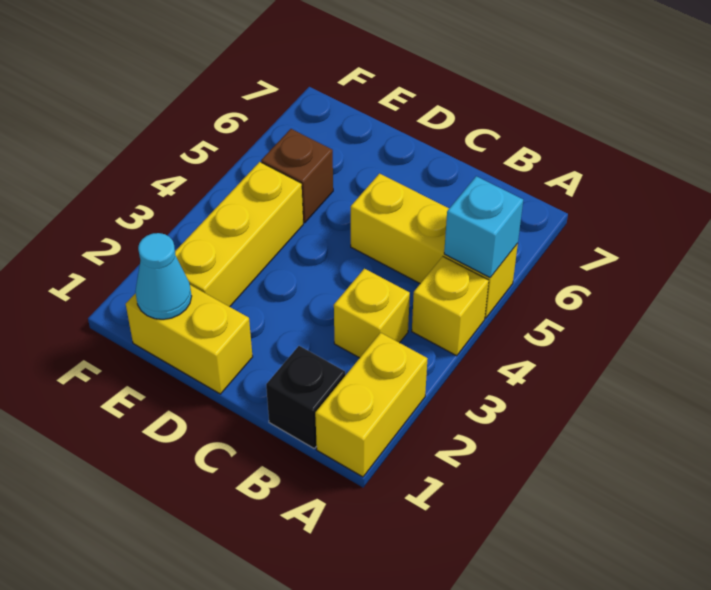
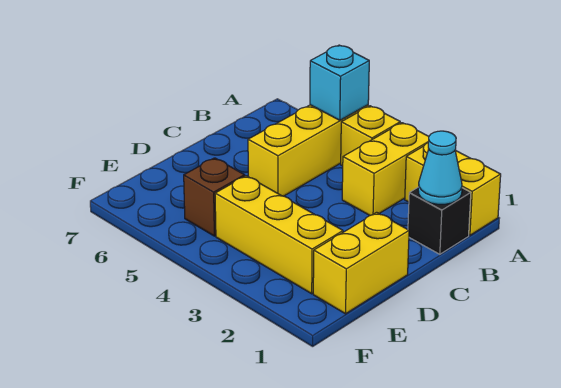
yellow 1x1 brick [334,269,410,358] -> yellow 1x2 brick [342,123,429,216]
cyan 1x1 cone [135,233,192,319] -> cyan 1x1 cone moved to [418,131,462,204]

